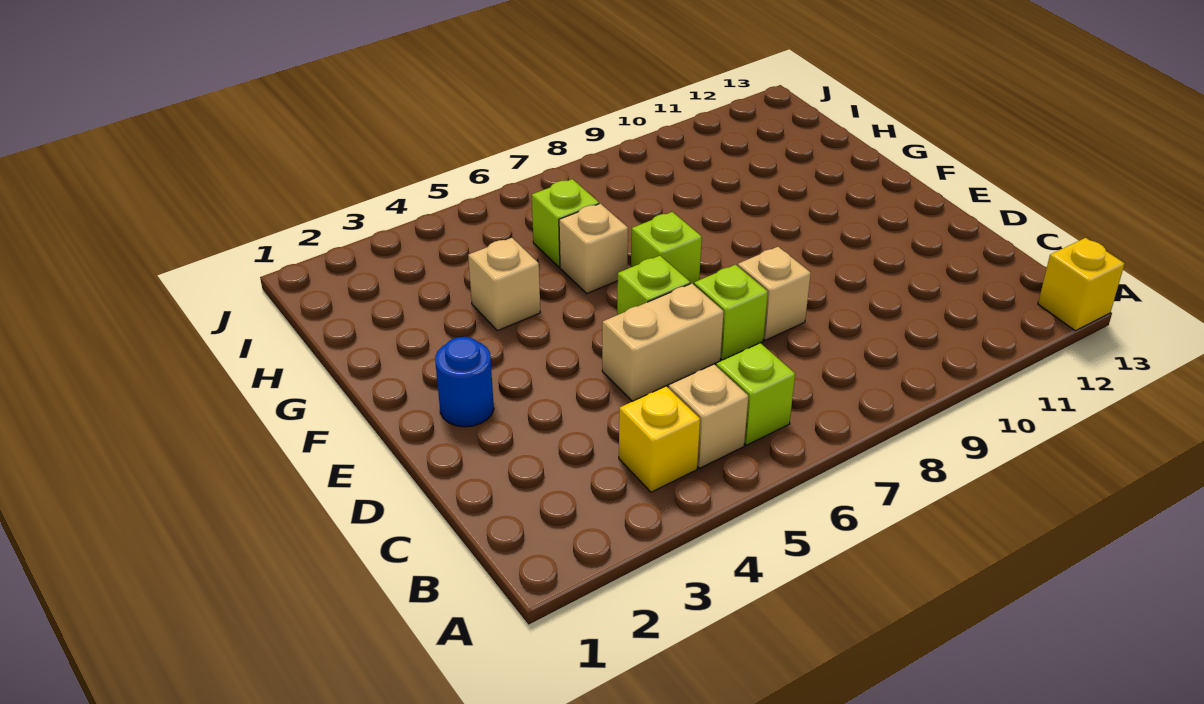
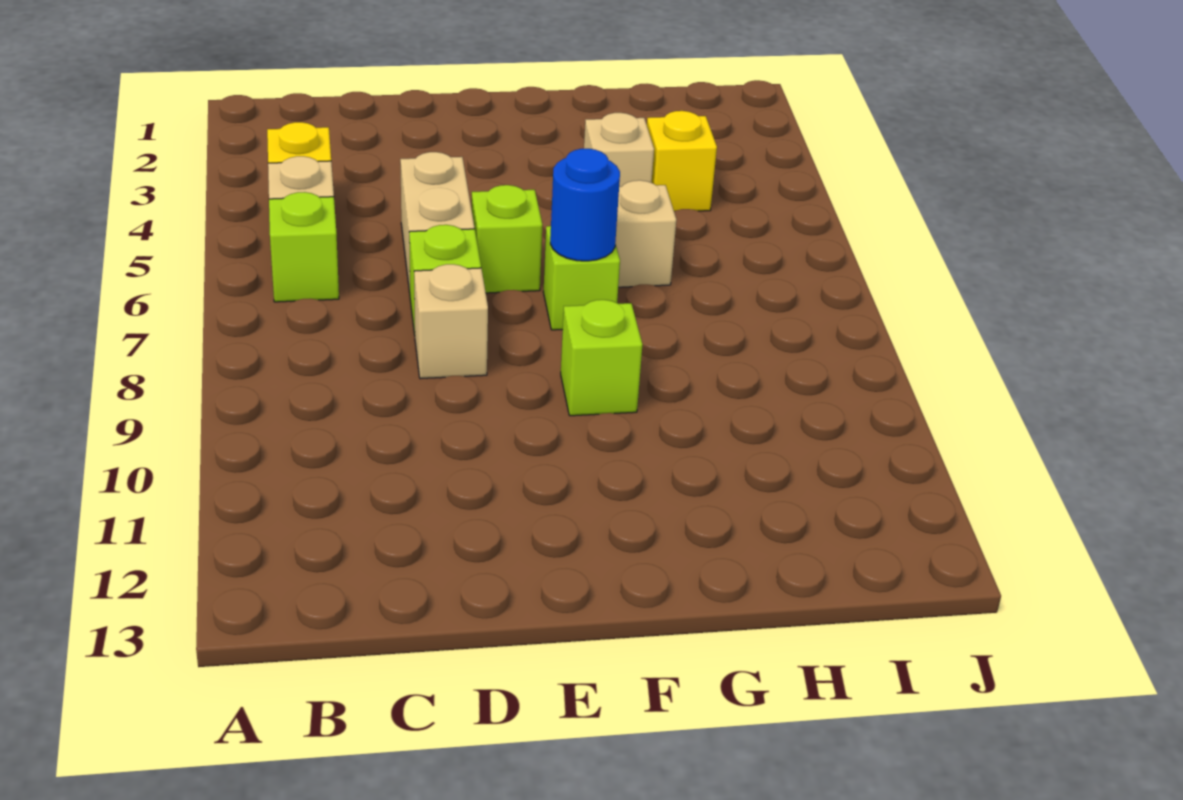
yellow 1x1 brick [1038,238,1125,331] -> yellow 1x1 brick moved to [647,111,717,211]
blue 1x1 round brick [435,337,494,427] -> blue 1x1 round brick moved to [550,149,620,261]
lime 1x1 brick [532,179,599,267] -> lime 1x1 brick moved to [561,300,642,416]

